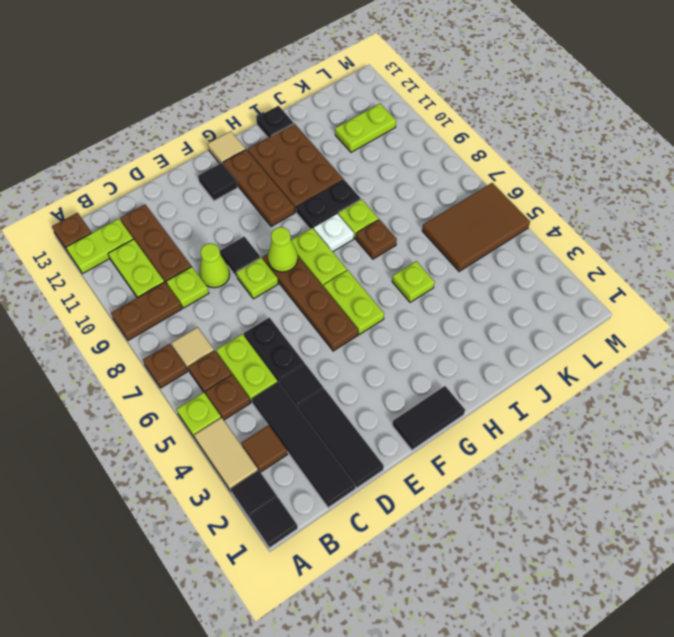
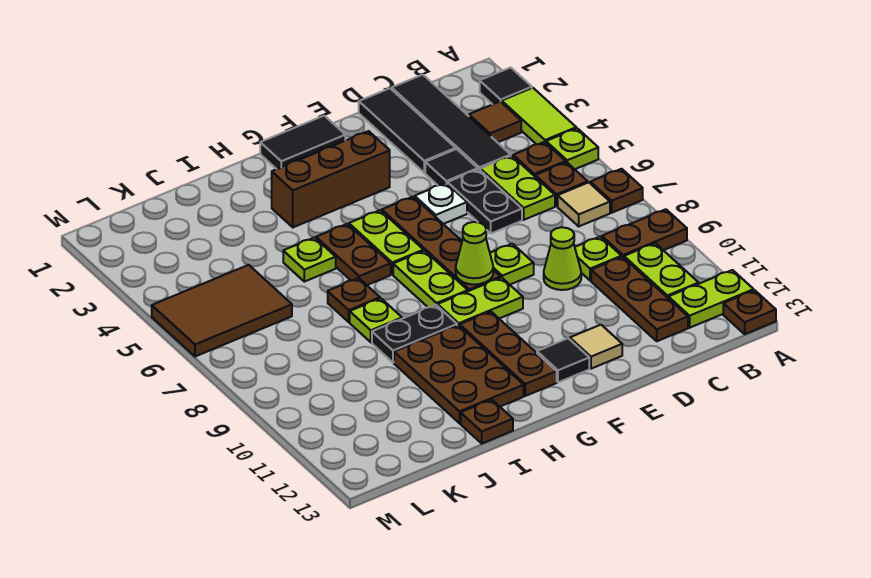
black 1x1 tile [250,498,298,548] -> none
tan 1x2 tile [194,417,258,491] -> lime 1x2 tile [502,88,576,144]
black 1x1 tile [220,237,261,277] -> none
none -> brown 1x3 brick [272,131,390,227]
tan 1x1 tile [208,131,246,164] -> tan 1x1 tile moved to [570,325,622,369]
none -> brown 1x2 plate [316,224,391,285]
white 1x1 plate [314,214,354,252] -> white 1x1 plate moved to [414,183,467,224]
black 1x1 plate [256,106,294,137] -> brown 1x1 plate [461,400,513,443]
lime 1x2 plate [335,104,396,152] -> lime 1x2 plate moved to [438,278,523,326]

